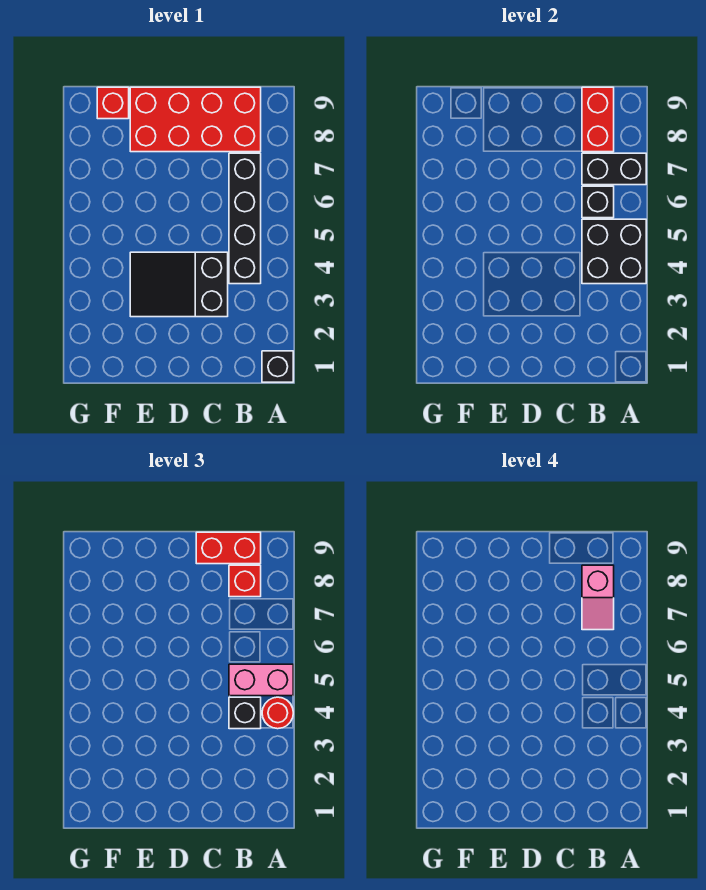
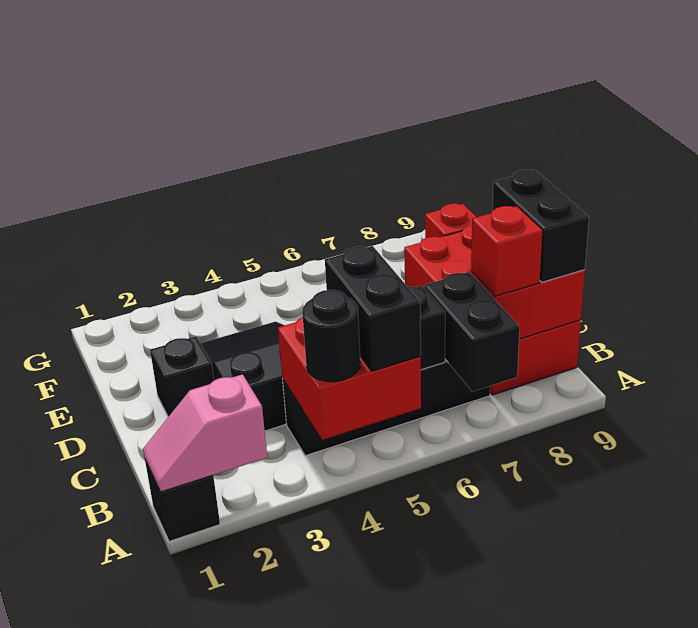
black 2x2 brick [582,219,646,284] -> red 2x2 brick [278,317,421,440]
red 1x1 round brick [262,697,293,729] -> black 1x1 round brick [302,290,360,382]
pink 1x2 brick [229,664,293,696] -> black 1x2 brick [325,246,421,371]
black 1x1 brick [229,697,261,729] -> black 1x1 brick moved to [150,336,214,417]
pink 1x2 slope [582,565,614,630] -> pink 1x2 slope moved to [143,374,267,492]
red 1x2 brick [196,532,261,564] -> black 1x2 brick [492,170,589,282]

